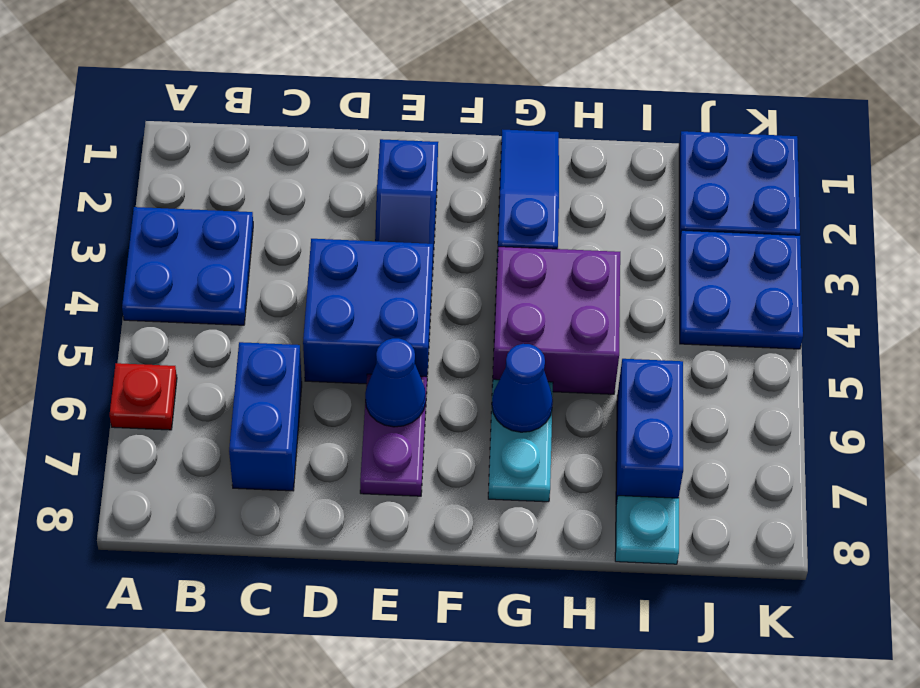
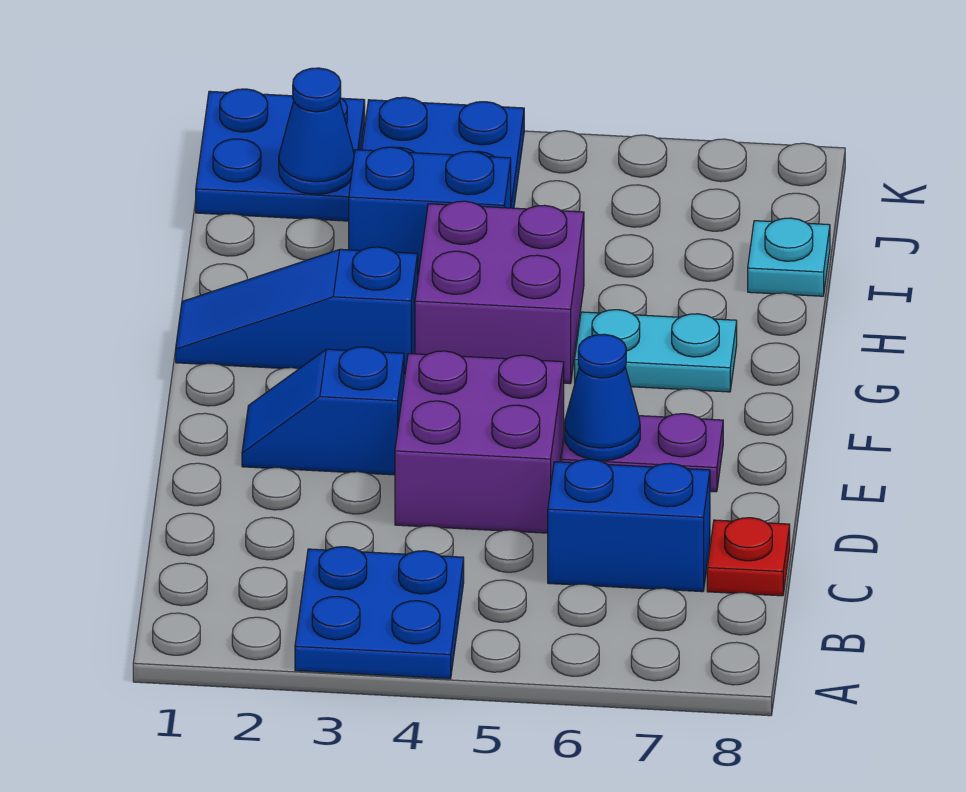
red 1x1 plate [110,363,177,430] -> red 1x1 plate moved to [707,518,790,596]
blue 2x2 brick [303,239,433,384] -> purple 2x2 brick [395,351,564,533]
blue 1x2 slope [375,139,438,276] -> blue 1x2 slope turned to [242,347,404,475]
blue 1x1 cone [492,344,553,432] -> blue 1x1 cone moved to [279,68,354,194]
blue 1x2 brick [616,359,683,503] -> blue 1x2 brick moved to [349,147,511,275]

